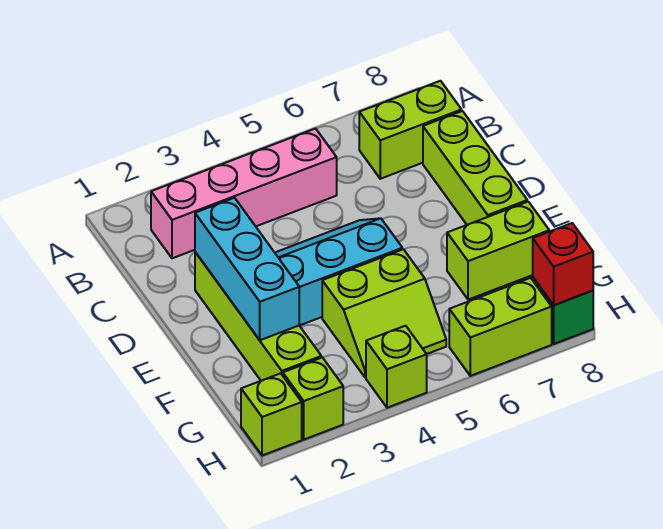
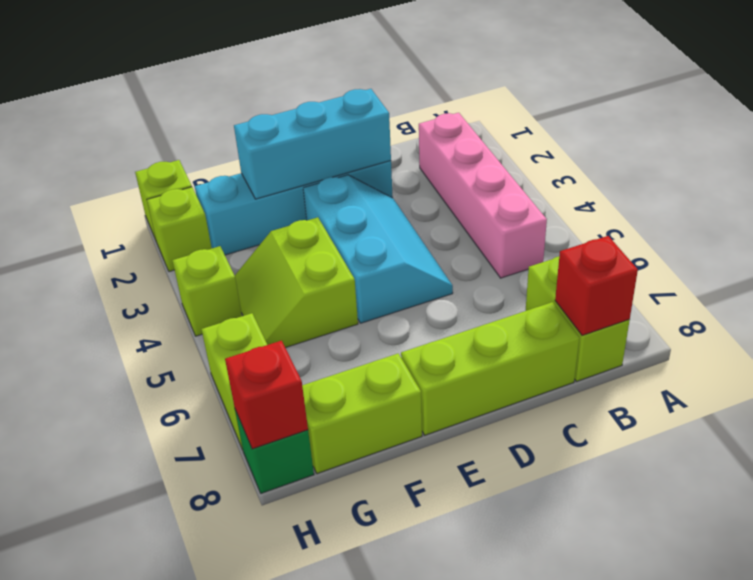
none -> red 1x1 brick [555,236,638,335]
lime 1x4 brick [195,252,321,381] -> cyan 1x4 brick [195,161,393,255]
lime 1x2 brick [447,202,549,300] -> lime 1x2 brick turned to [302,354,422,474]

